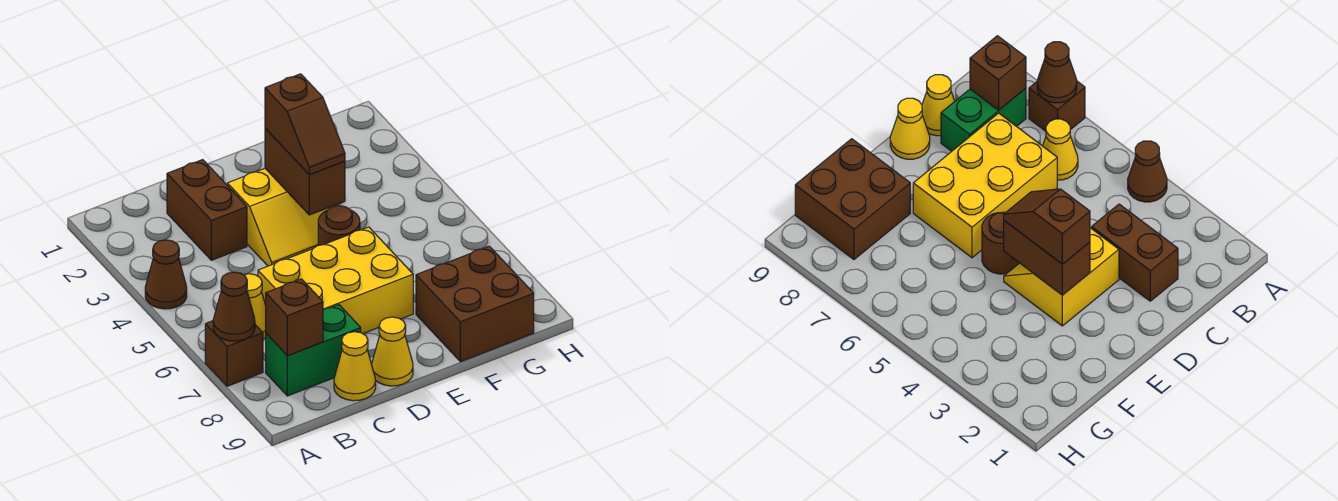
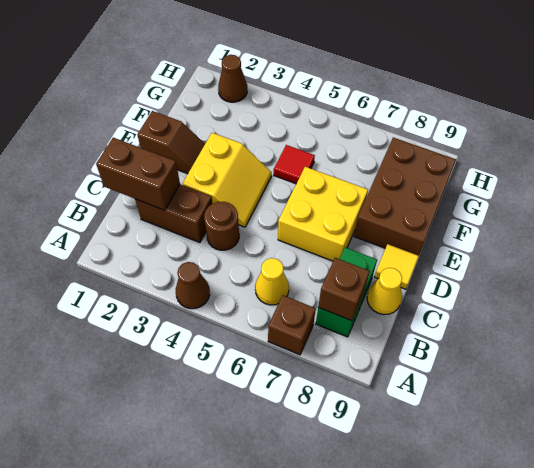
brown 1x1 cone [213,272,255,341] -> brown 1x1 cone moved to [218,55,247,102]
yellow 2x3 brick [258,227,413,334] -> yellow 2x2 brick [278,167,368,261]
yellow 1x1 cone [372,317,413,386] -> yellow 1x1 tile [375,244,419,289]
brown 1x2 brick [265,128,345,215] -> brown 1x2 brick moved to [96,138,180,210]
brown 1x2 slope [265,74,345,175] -> brown 1x2 slope moved to [137,111,205,174]
brown 1x1 round brick [318,206,360,245] -> brown 1x1 round brick moved to [204,202,239,250]
none -> red 1x1 tile [274,145,315,184]
brown 2x2 brick [416,246,534,362] -> brown 2x3 brick [354,138,456,256]

